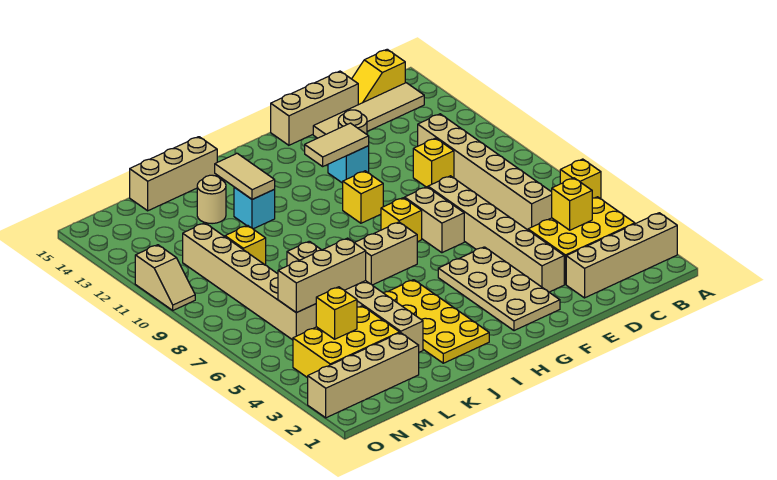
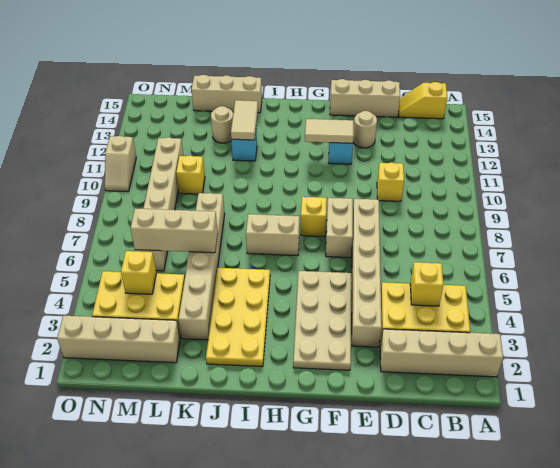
yellow 1x1 brick [560,159,601,199] -> none
tan 1x4 tile [313,83,424,138] -> none
tan 1x6 brick [418,114,552,230] -> none
yellow 1x1 brick [343,171,383,223] -> none

